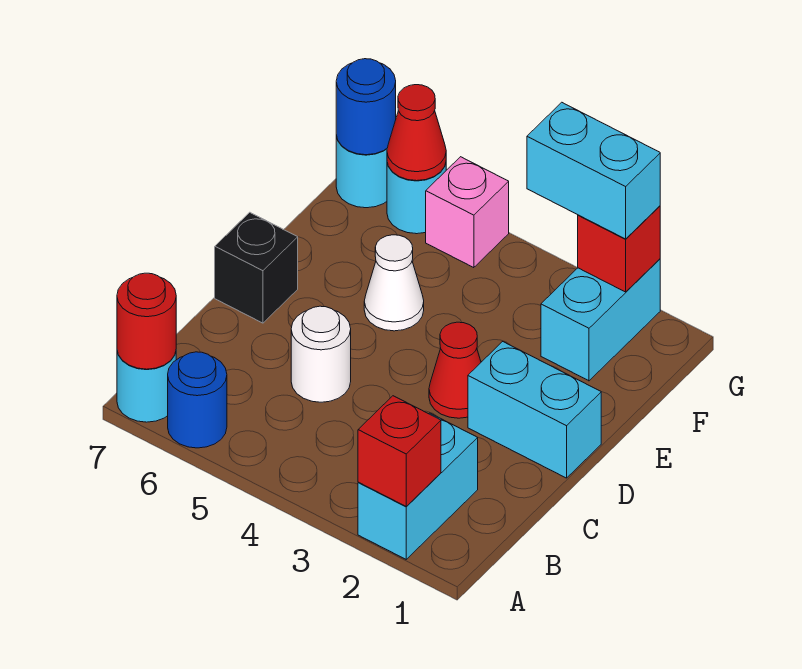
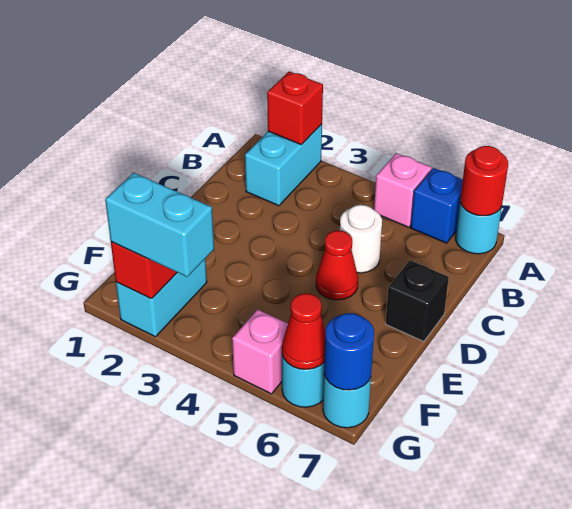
none -> pink 1x1 brick [374,153,432,227]
blue 1x1 round brick [168,352,227,448] -> blue 1x1 brick [411,168,463,243]
cyan 1x2 brick [468,342,601,478] -> none
red 1x1 cone [429,322,481,418] -> red 1x1 cone moved to [316,231,358,300]
white 1x1 cone [364,235,424,331] -> none

